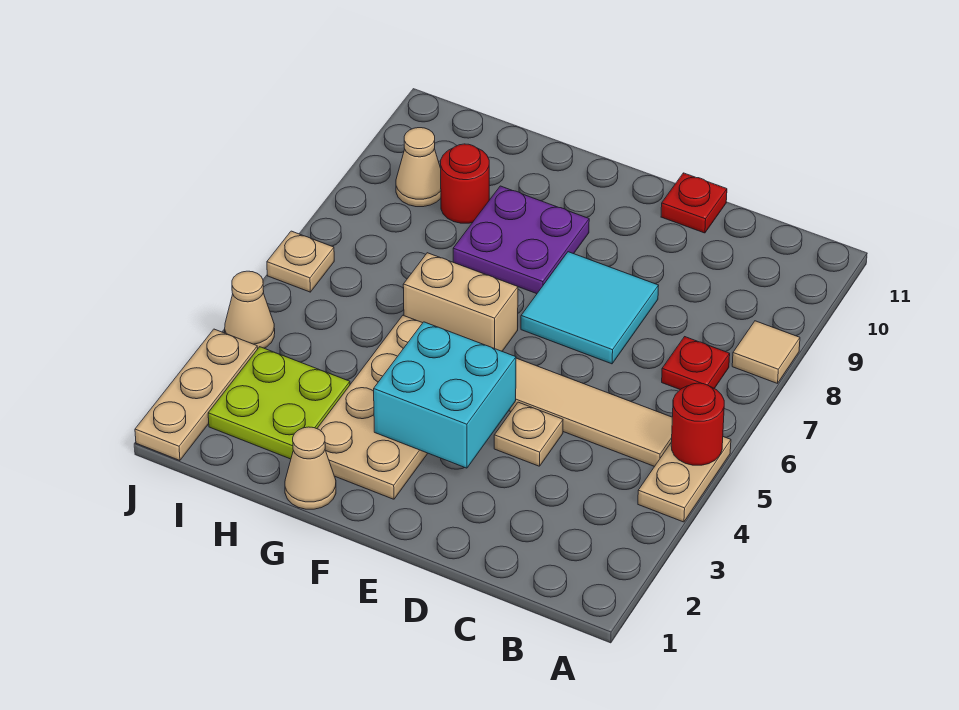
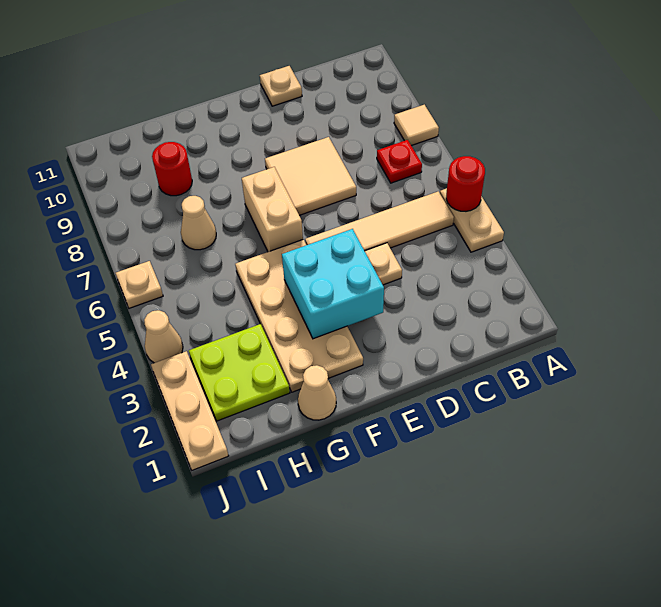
cyan 2x2 tile [521,252,659,364] -> tan 2x2 tile [265,137,356,215]
red 1x1 plate [661,173,727,233] -> tan 1x1 plate [260,66,302,106]
tan 1x2 brick [403,253,518,351] -> tan 1x2 brick turned to [242,167,303,252]
purple 2x2 plate [453,186,589,294] -> none
tan 1x1 cone [396,128,441,207] -> tan 1x1 cone moved to [181,196,216,250]

